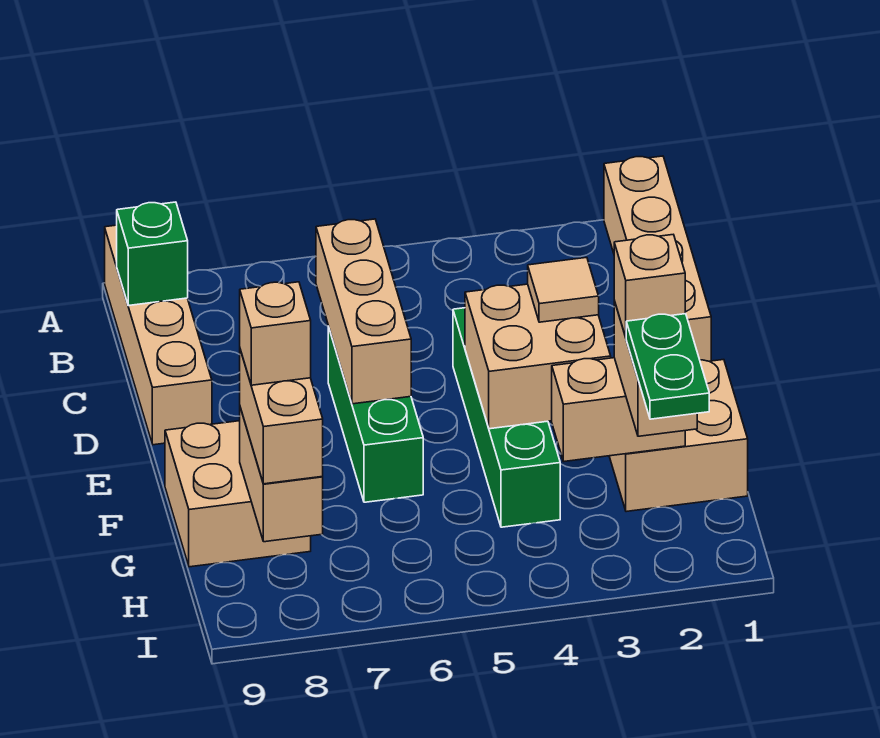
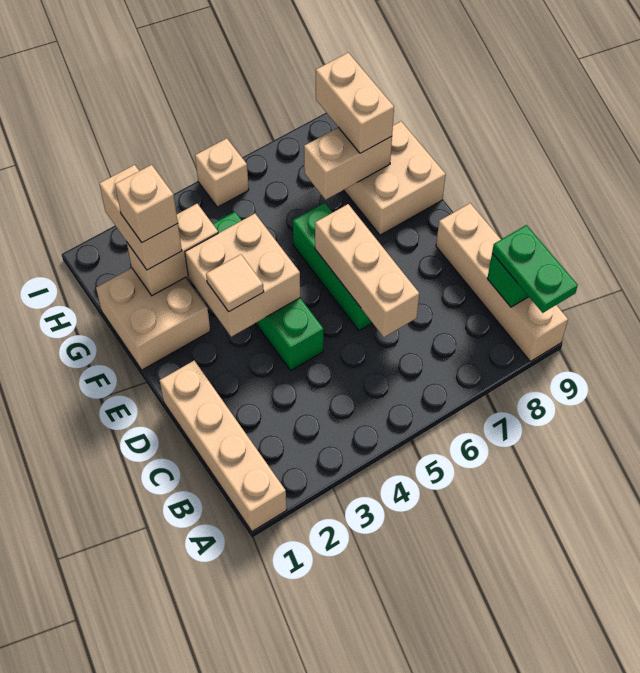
tan 1x2 brick [240,408,323,542] -> tan 1x2 brick turned to [304,127,392,200]
tan 1x1 brick [240,282,311,385] -> tan 1x1 brick moved to [195,138,249,207]
green 1x2 plate [626,314,709,419] -> green 1x2 plate moved to [492,225,578,313]

